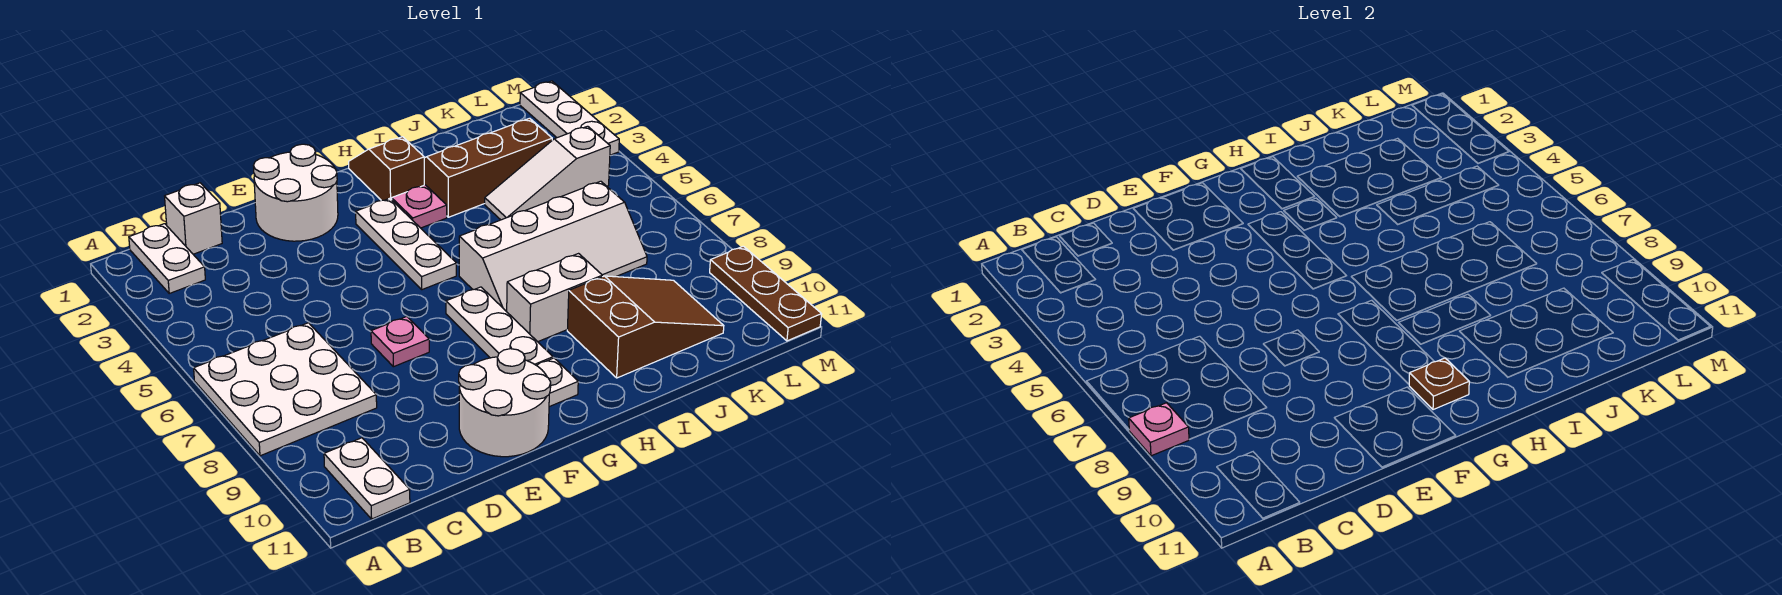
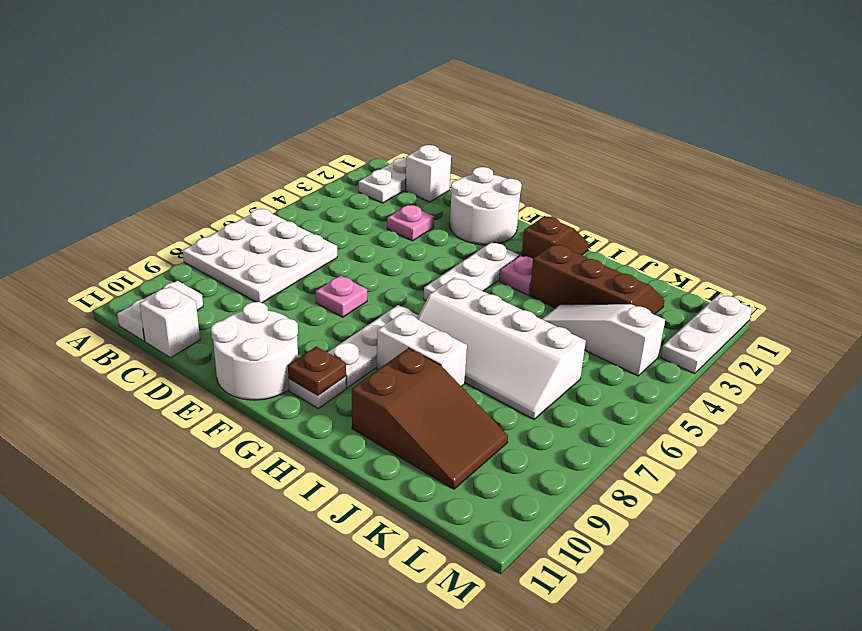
pink 1x1 plate [1129,403,1189,456] -> pink 1x1 plate moved to [387,205,434,241]
none -> white 1x1 brick [139,287,200,358]
brown 1x3 plate [710,246,822,341] -> none

